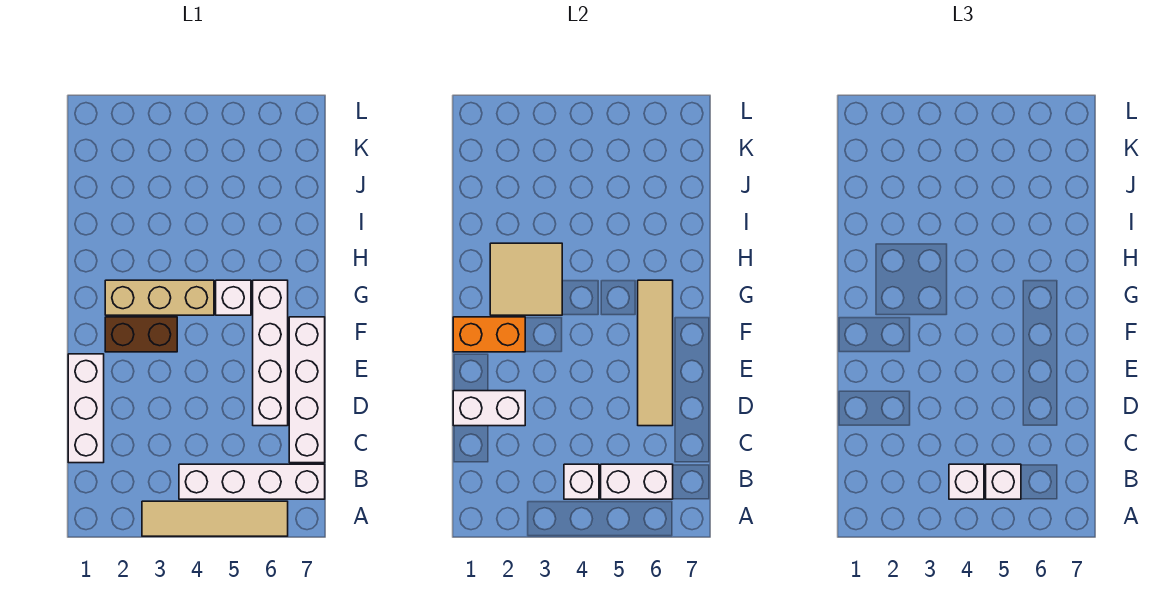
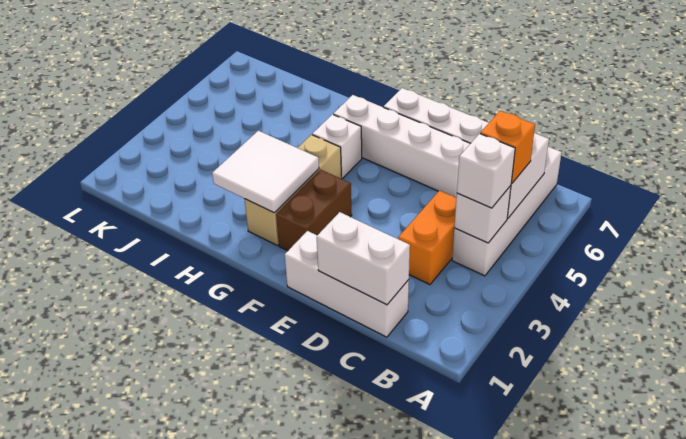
tan 1x4 tile [142,501,288,536] -> none
white 1x1 brick [986,464,1021,499] -> orange 1x1 brick [480,111,535,183]
white 1x2 brick [453,391,525,426] -> white 1x2 brick turned to [317,212,410,305]
tan 1x4 tile [638,280,673,426] -> none
orange 1x2 brick [453,317,525,352] -> orange 1x2 brick moved to [398,191,456,285]
tan 2x2 tile [490,243,562,315] -> white 2x2 tile [212,131,319,213]

